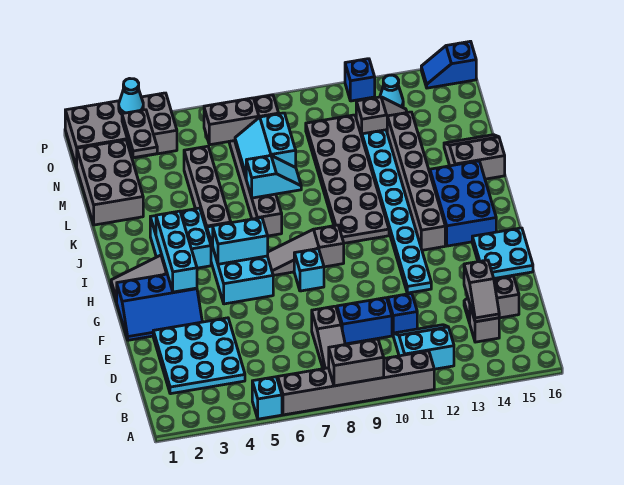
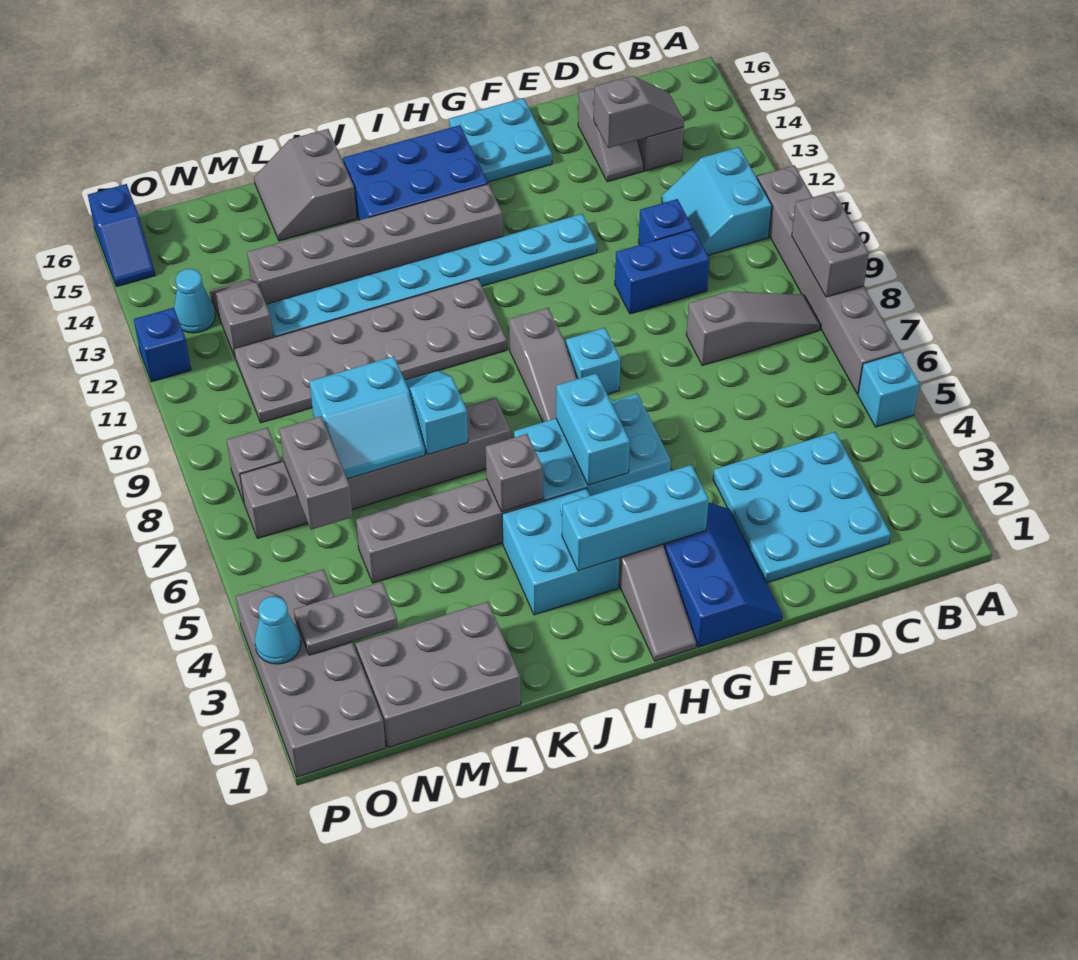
blue 1x2 brick [337,298,392,344] -> blue 1x2 brick turned to [615,229,709,314]
none -> grey 1x1 brick [486,434,543,512]

